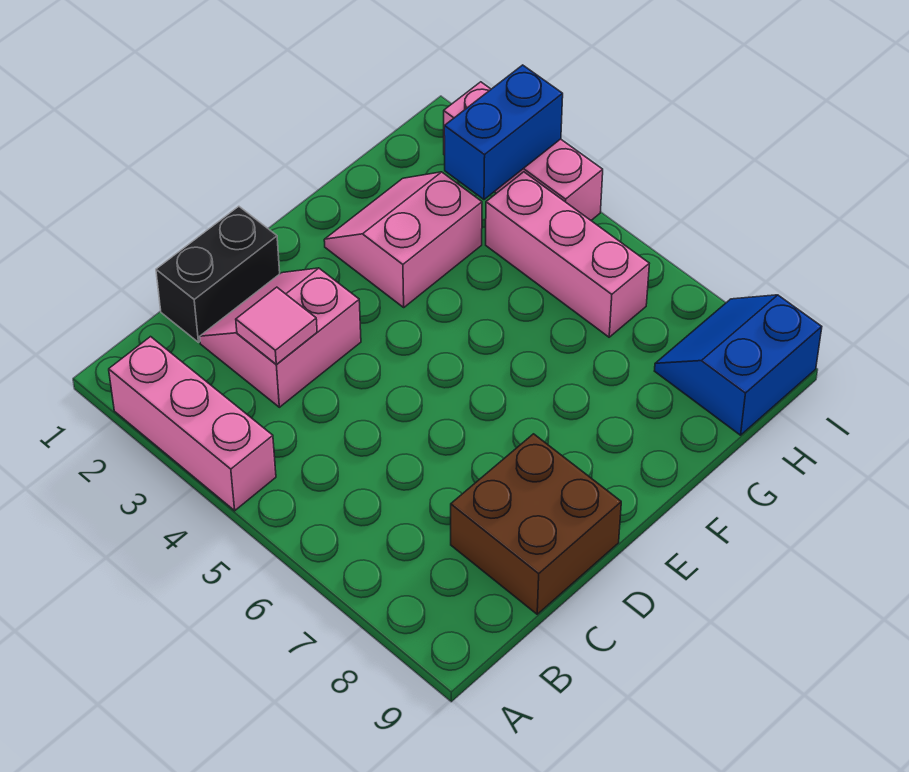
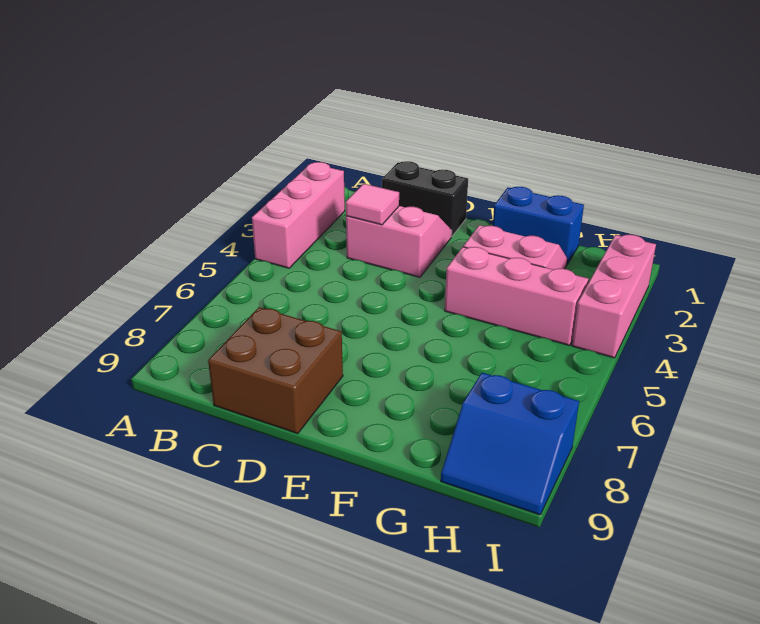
blue 1x2 brick [444,65,563,199] -> blue 1x2 brick moved to [493,187,584,264]
pink 1x3 brick [486,172,649,337] -> pink 1x3 brick turned to [445,247,588,346]
blue 2x2 slope [655,295,822,435] -> blue 2x2 slope turned to [441,373,579,515]

